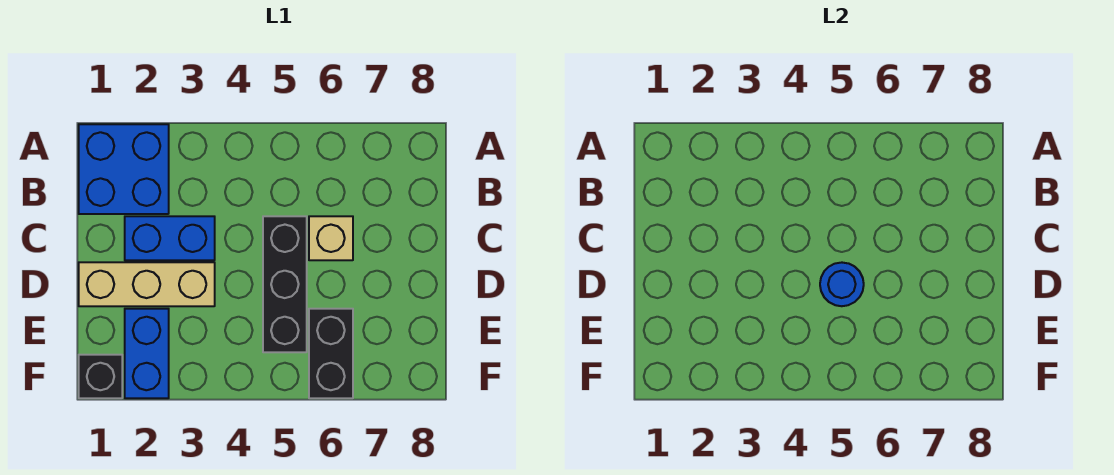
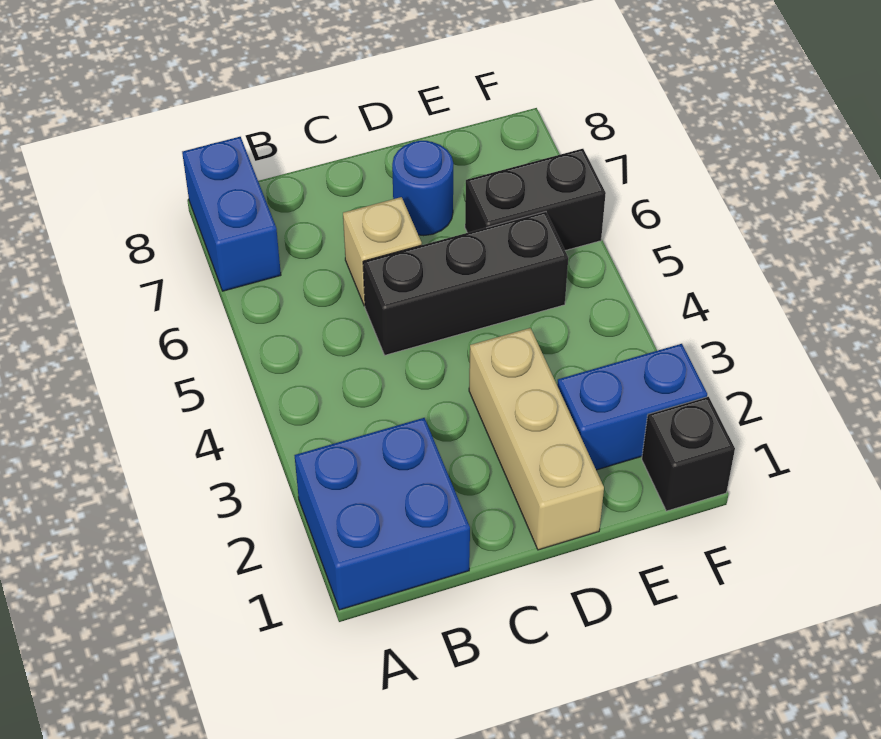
blue 1x2 brick [125,216,215,260] -> blue 1x2 brick moved to [182,137,281,291]
blue 1x1 round brick [820,263,864,306] -> blue 1x1 round brick moved to [392,141,453,236]

